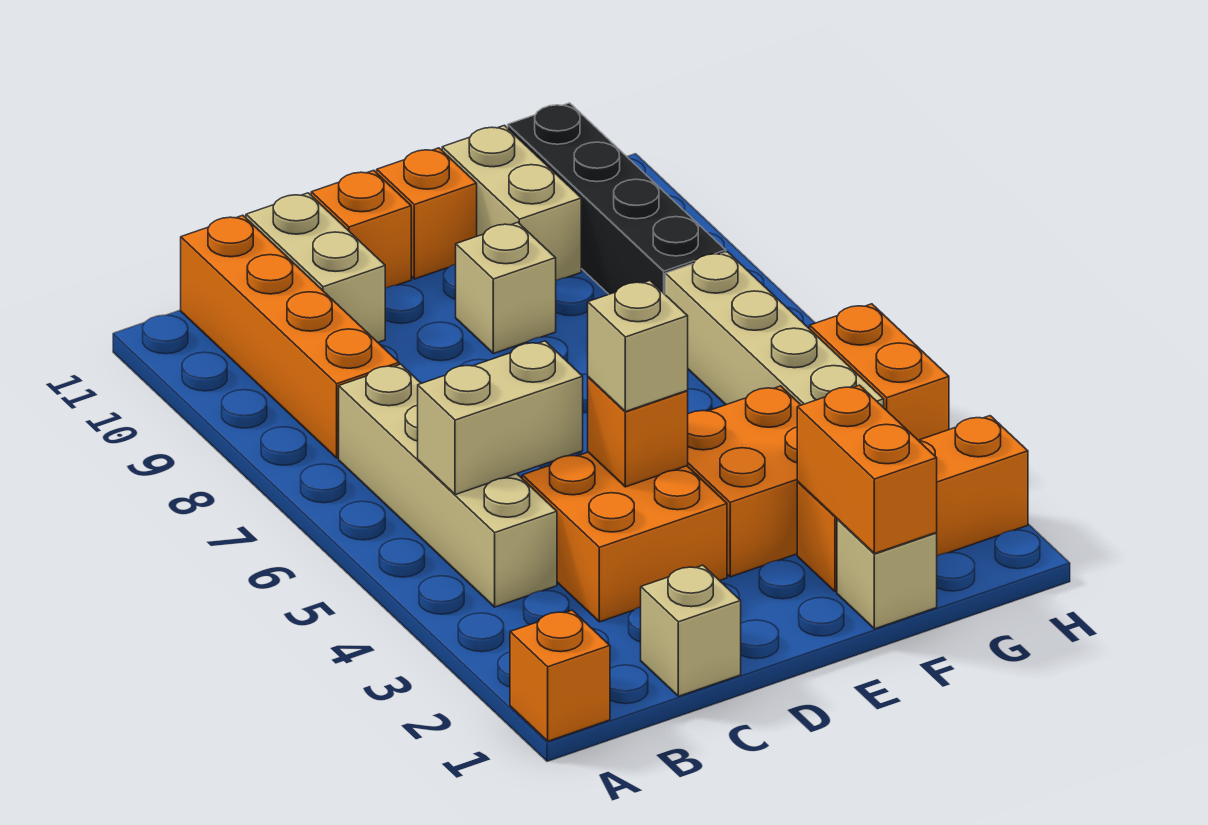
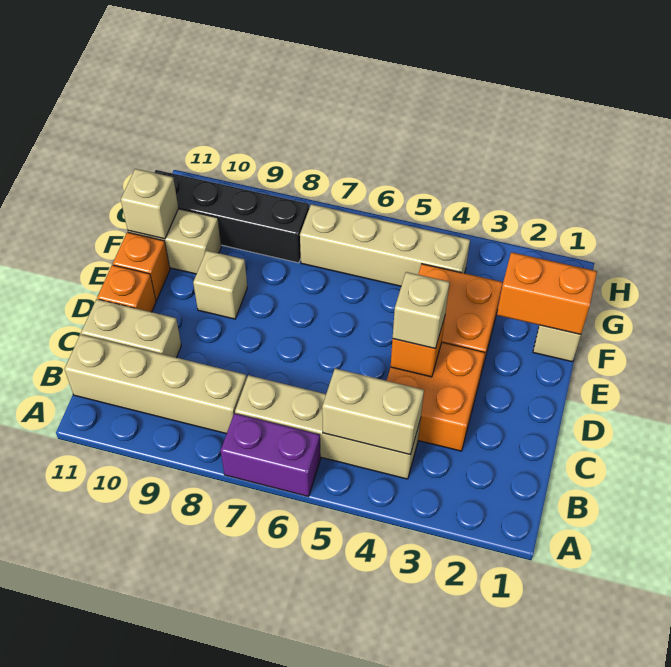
orange 1x1 brick [510,610,610,741] -> none
none -> purple 1x2 brick [221,413,321,497]
tan 1x2 brick [418,341,583,495] -> tan 1x2 brick turned to [322,368,424,454]
orange 1x4 brick [181,215,399,458] -> tan 1x4 brick [65,334,247,434]
tan 1x1 brick [641,565,741,696] -> tan 1x1 brick moved to [121,169,178,239]
orange 1x3 brick [797,416,1028,592] -> none
orange 1x2 brick [810,304,949,440] -> none

